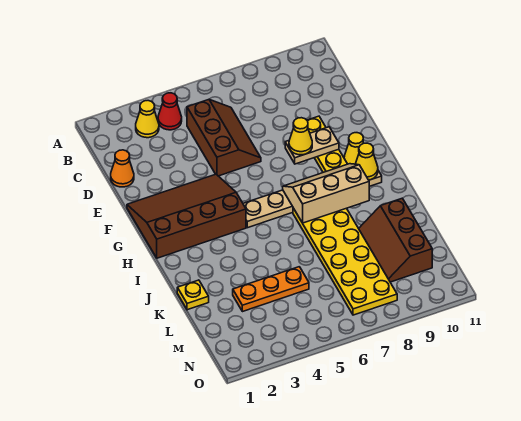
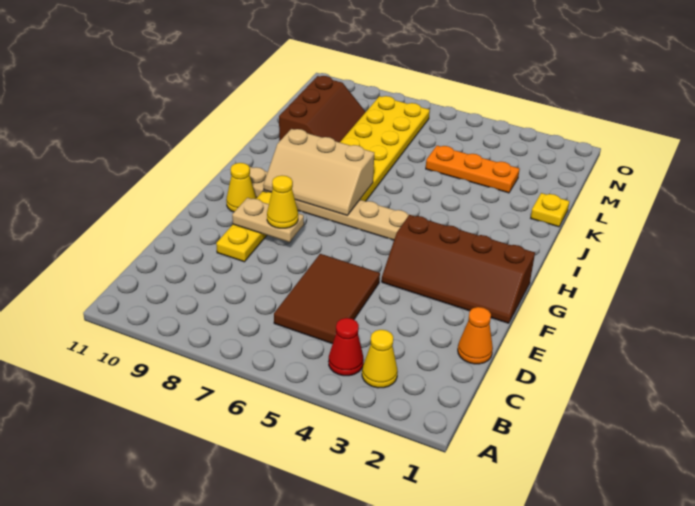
brown 2x3 slope [187,100,261,176] -> brown 2x3 tile [274,254,380,344]
brown 3x4 slope [127,174,246,258] -> brown 2x4 slope [382,215,535,323]
yellow 1x1 cone [356,143,378,180] -> none

